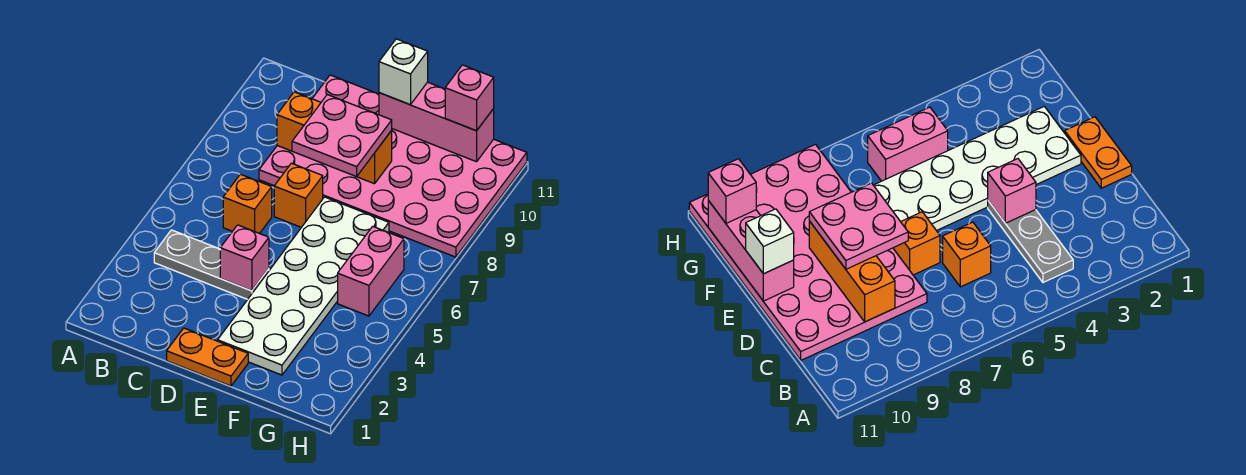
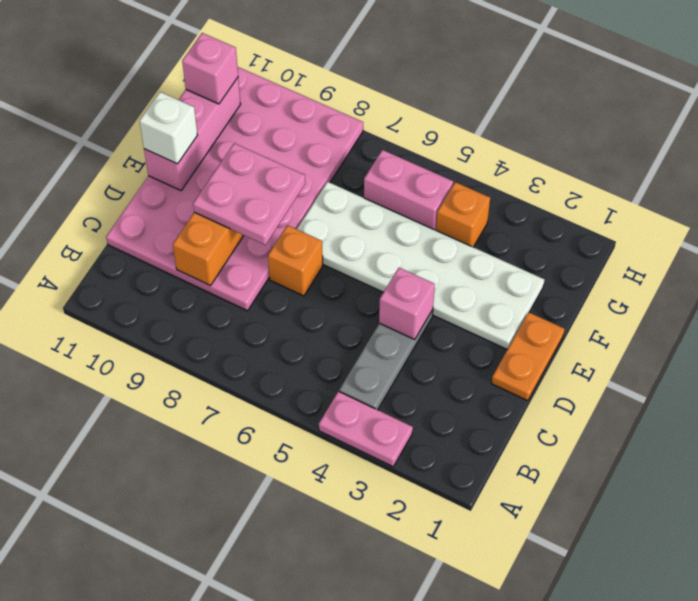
none -> pink 1x2 plate [319,391,413,467]
orange 1x1 brick [223,174,272,234] -> orange 1x1 brick moved to [436,182,490,247]

